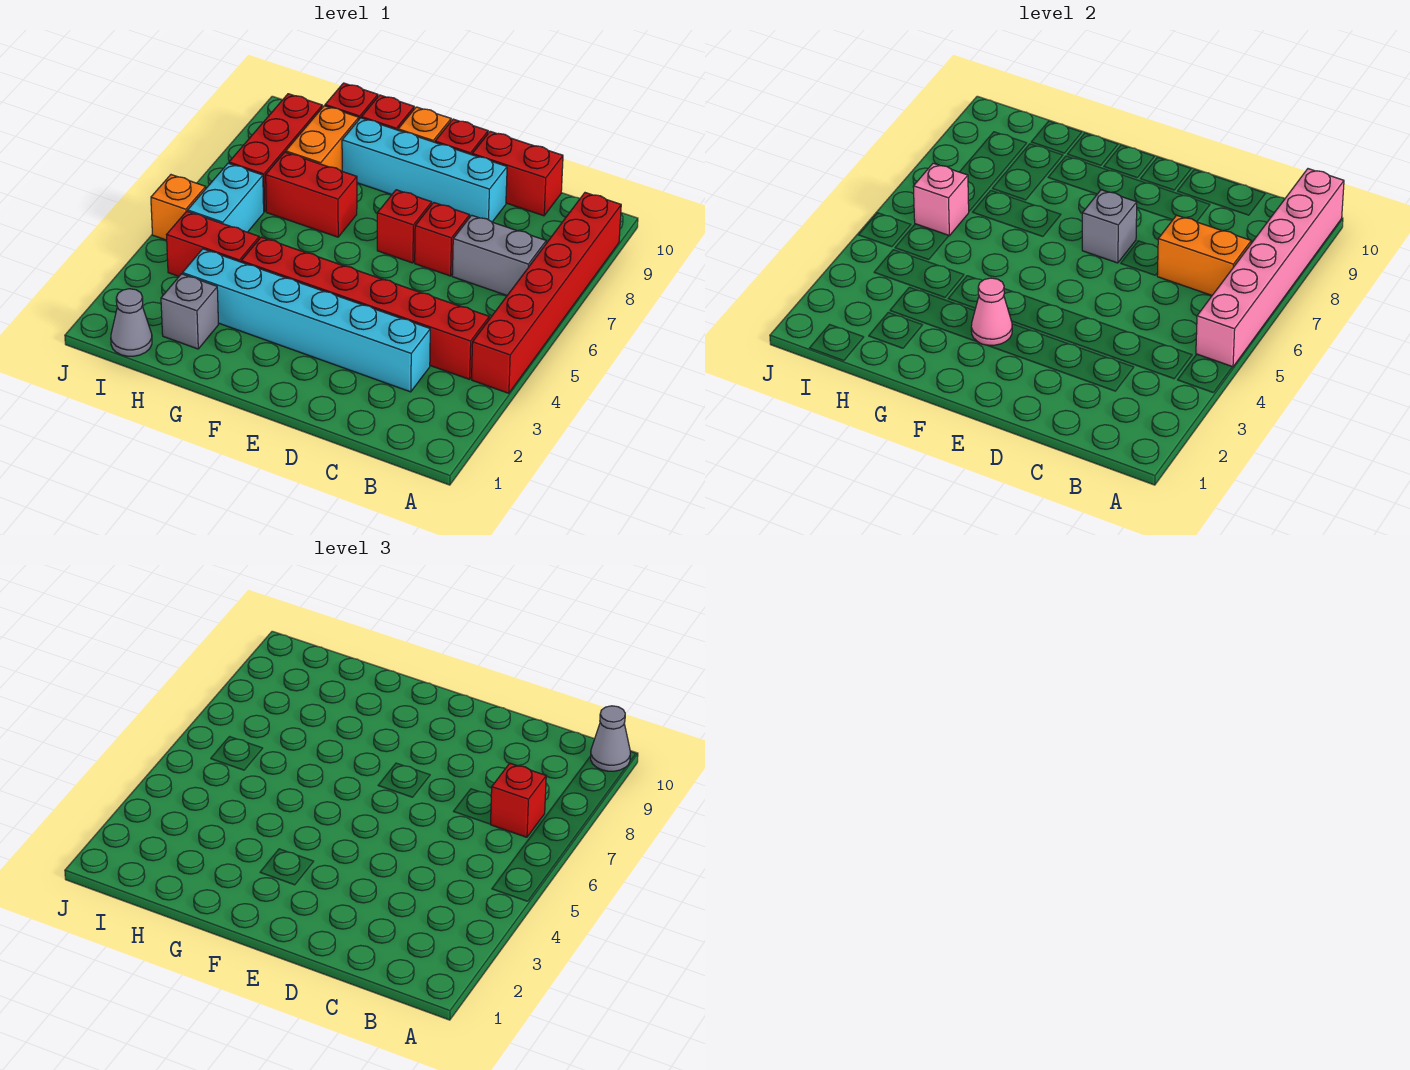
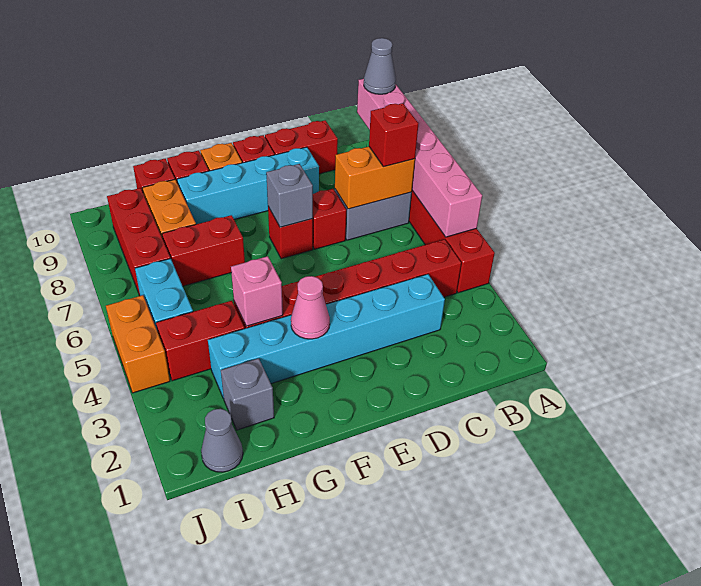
pink 1x1 brick [913,163,969,236] -> pink 1x1 brick moved to [231,256,283,326]
orange 1x1 brick [151,175,206,240] -> orange 1x2 brick [106,295,170,393]

